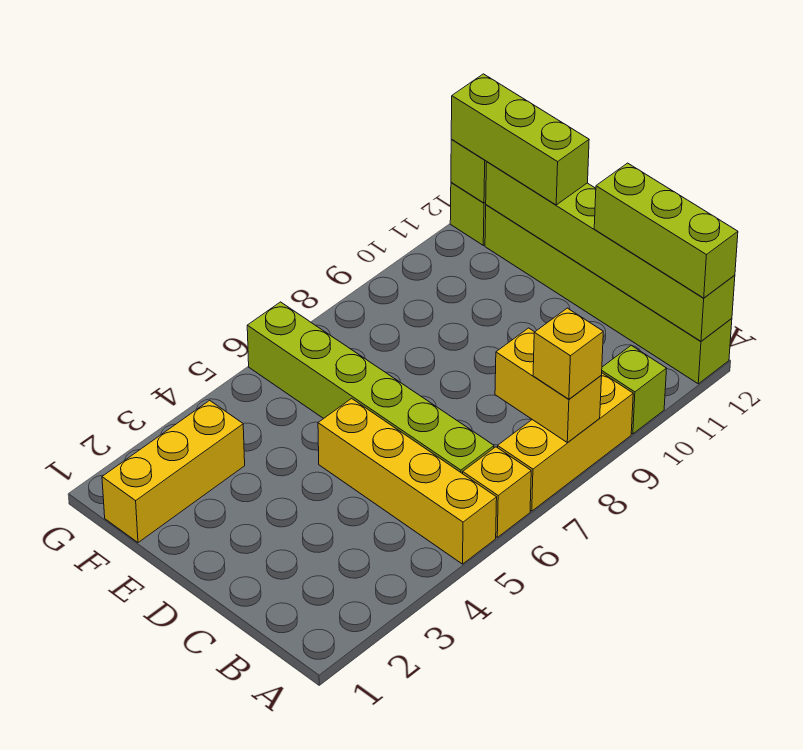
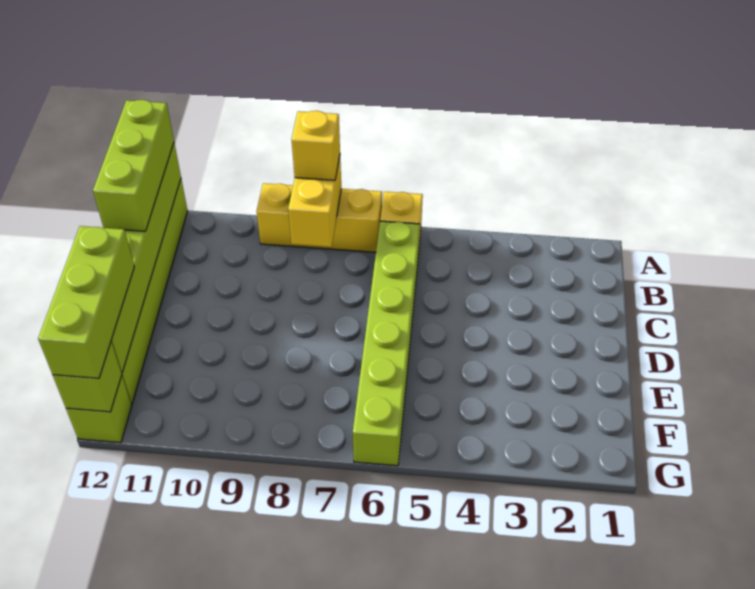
yellow 1x4 brick [318,399,497,564] -> none
lime 1x1 brick [602,345,667,434] -> none
yellow 1x3 brick [102,400,245,543] -> none

